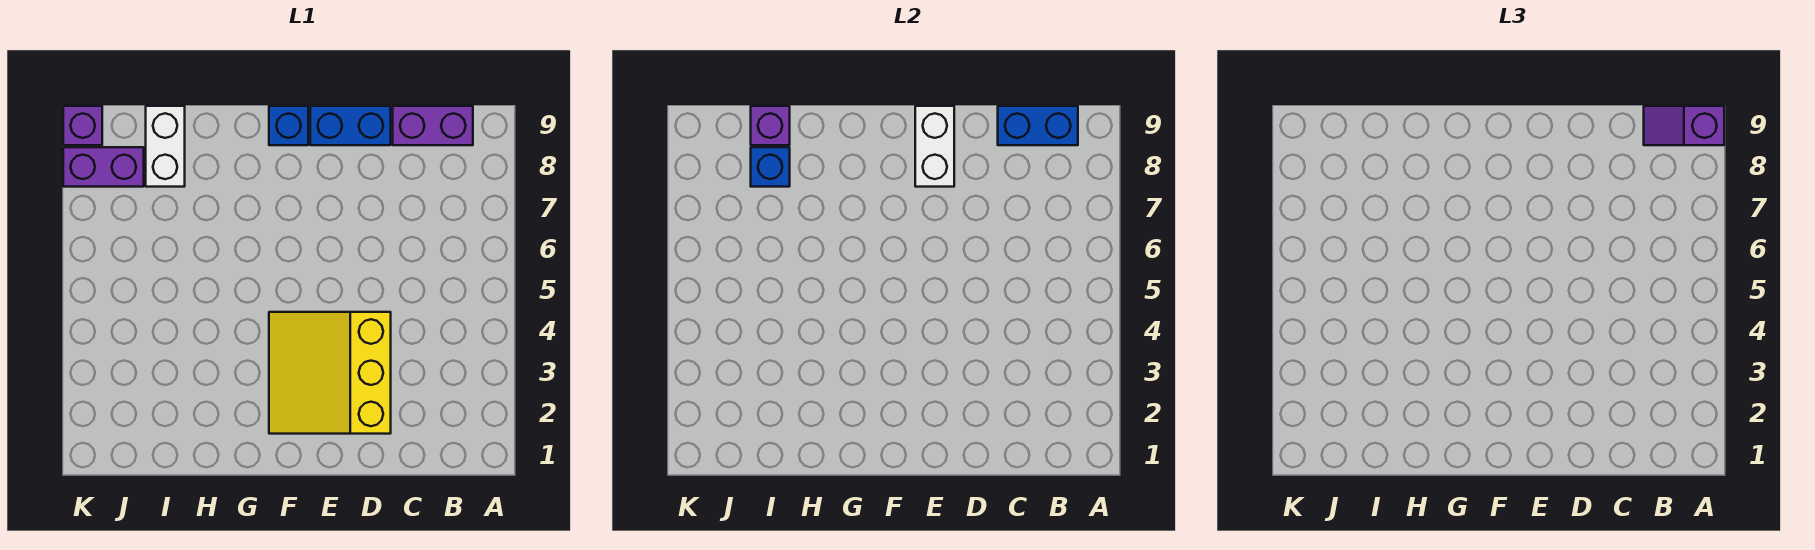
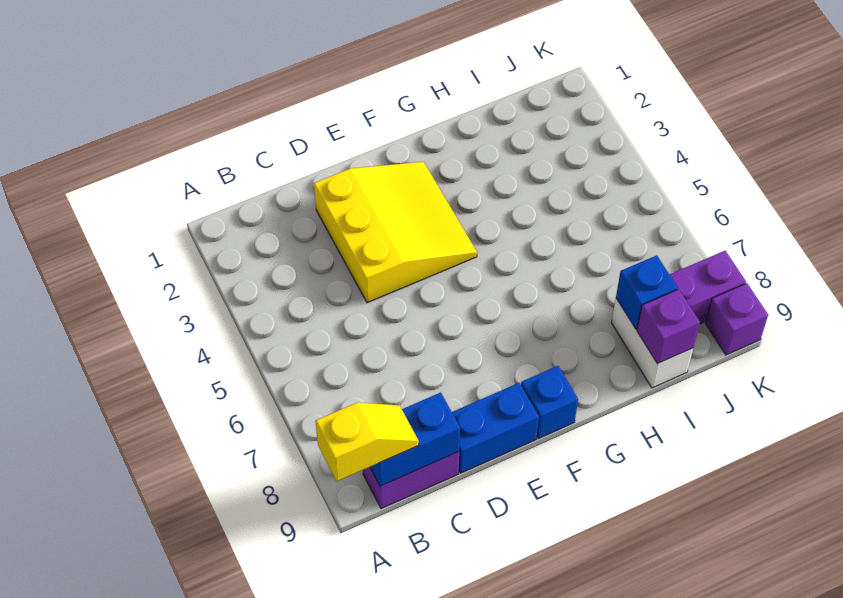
purple 1x2 slope [1644,106,1724,145] -> yellow 1x2 slope [316,402,419,481]
white 1x2 brick [915,106,954,187] -> none

